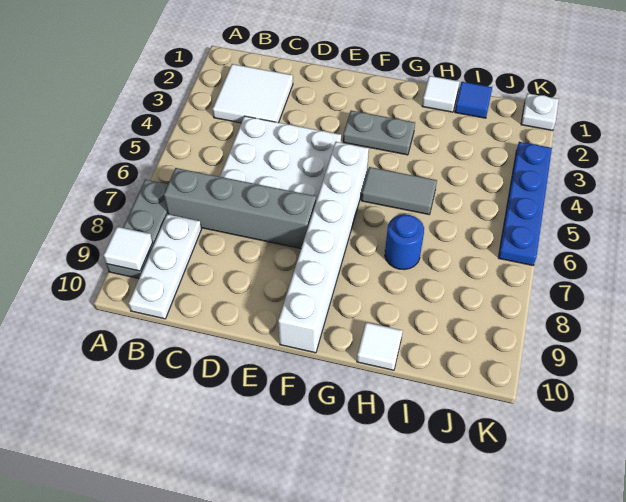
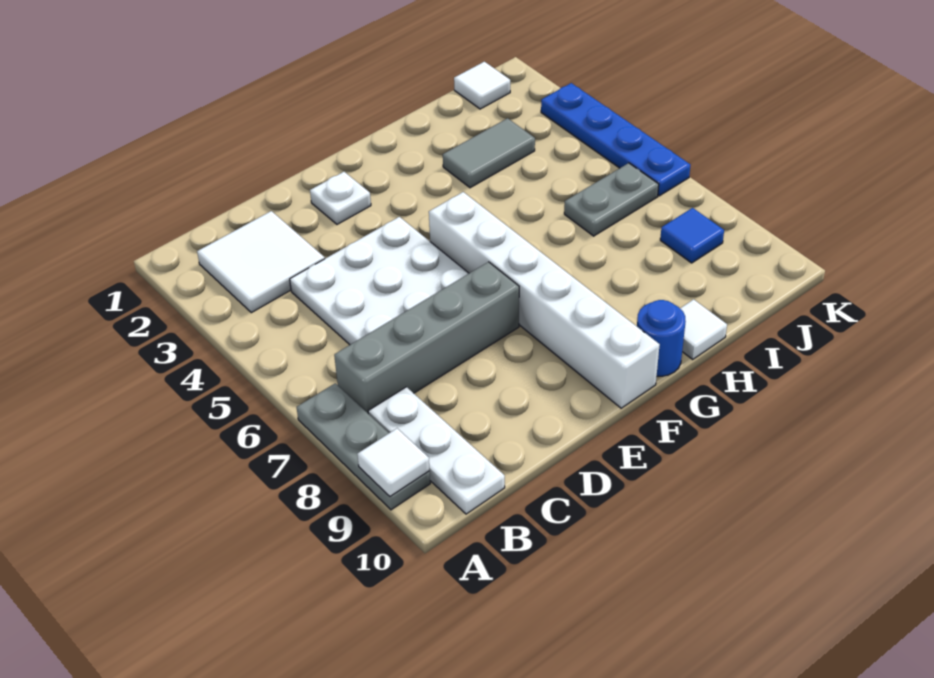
grey 1x2 plate [343,111,415,155] -> grey 1x2 plate moved to [564,163,659,236]
grey 1x2 tile [361,167,437,214] -> grey 1x2 tile moved to [443,118,535,188]
white 1x1 tile [422,76,460,112] -> white 1x1 tile moved to [454,62,510,109]
blue 1x1 round brick [385,214,424,270] -> blue 1x1 round brick moved to [637,300,686,376]
blue 1x1 tile [455,82,492,118] -> blue 1x1 tile moved to [660,208,724,263]
white 1x1 plate [521,93,559,131] -> white 1x1 plate moved to [310,172,371,224]

